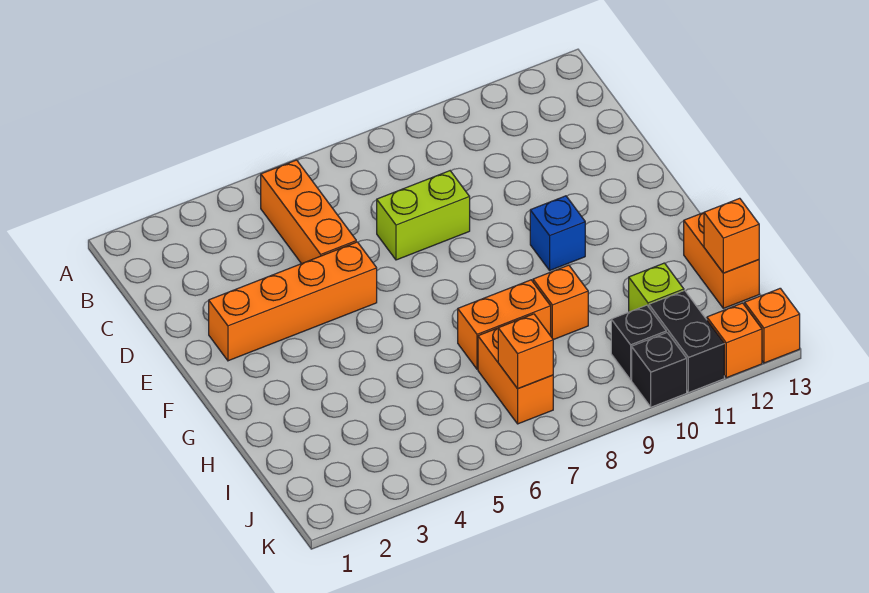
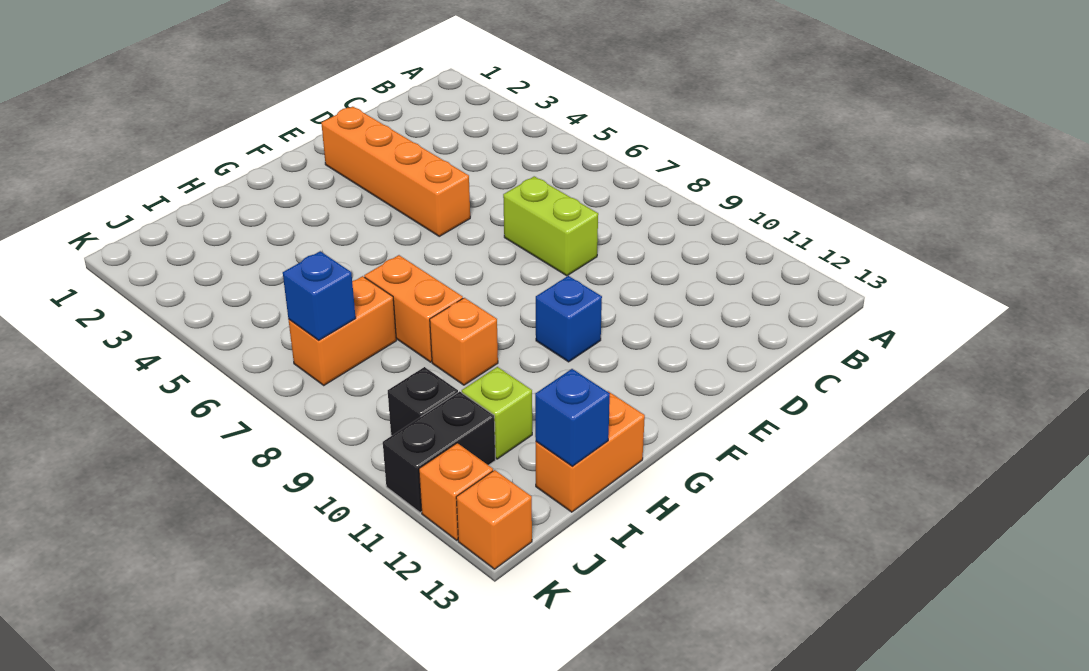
orange 1x3 brick [261,160,356,264] -> none
orange 1x1 brick [704,198,759,273] -> blue 1x1 brick [535,369,610,466]
orange 1x1 brick [498,314,553,389] -> blue 1x1 brick [283,251,356,340]
black 1x1 brick [632,333,687,407] -> none

